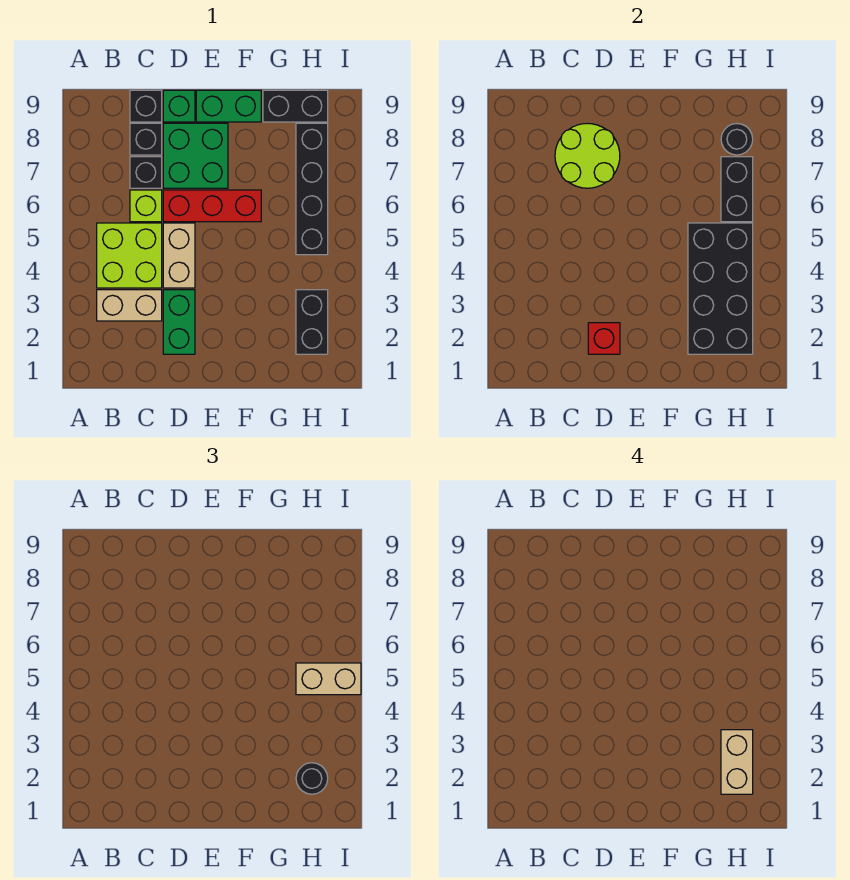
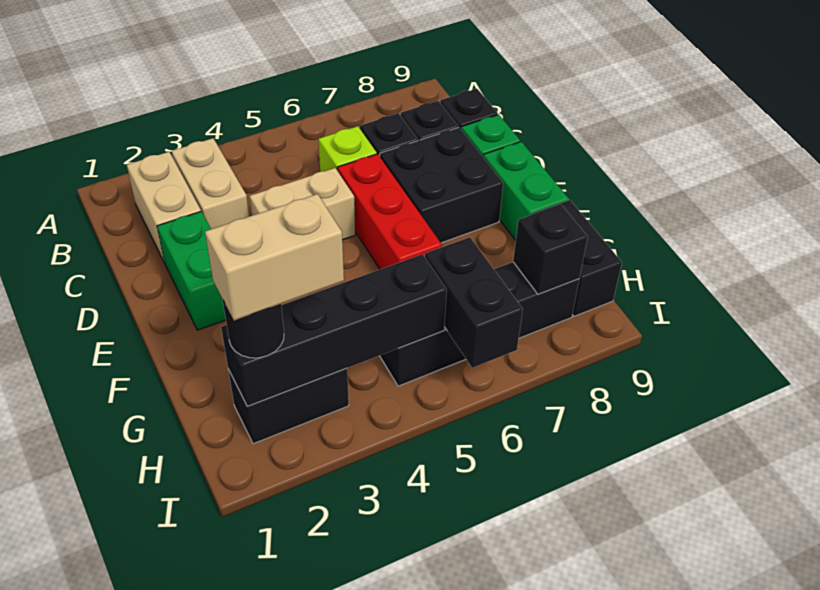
lime 2x2 brick [97,223,162,288] -> none
lime 2x2 round brick [555,123,620,188] -> none
green 1x2 brick [163,290,195,354] -> green 1x2 brick turned to [157,211,226,330]
red 1x1 brick [588,323,620,354] -> none
green 2x2 brick [163,123,228,188] -> black 2x2 brick [380,127,503,243]
black 2x4 brick [688,223,753,354] -> black 1x4 brick [221,254,447,406]
tan 1x2 brick [296,663,361,695] -> tan 1x2 brick moved to [127,152,201,263]
black 1x2 brick [721,157,753,222] -> black 1x2 brick turned to [425,237,523,368]
black 1x1 round brick [721,124,753,155] -> black 1x1 brick [513,205,588,294]

